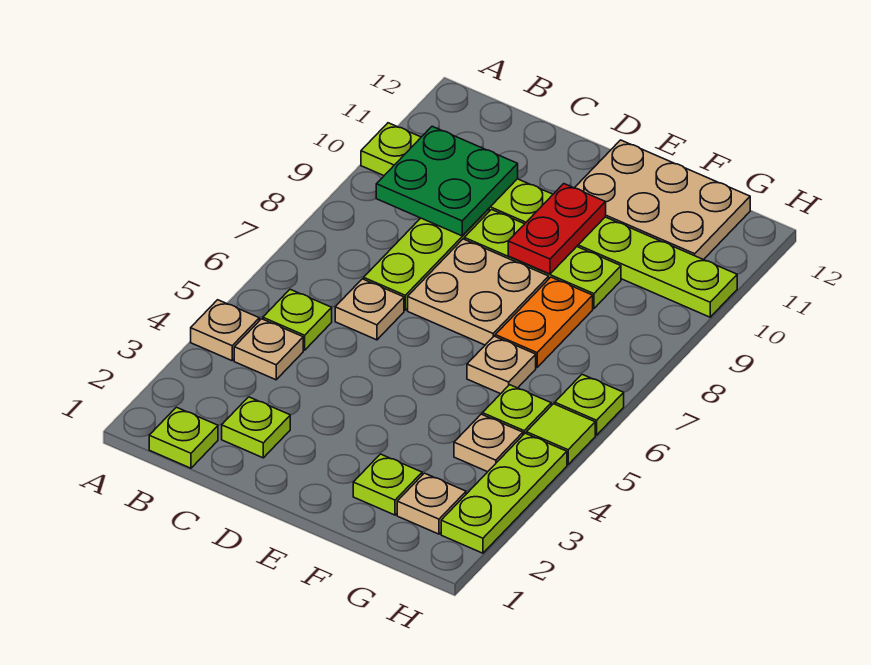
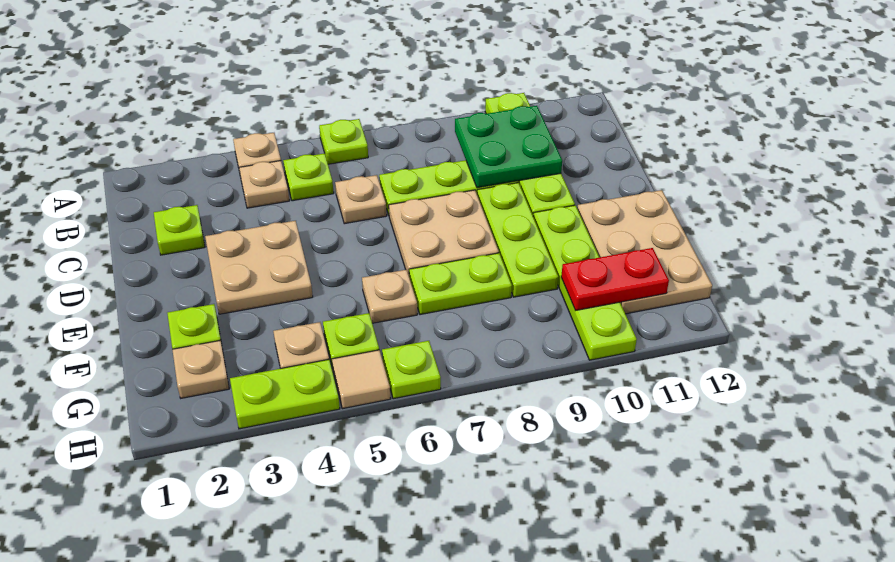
lime 1x1 plate [149,407,218,468] -> lime 1x1 plate moved to [319,119,368,164]
none -> tan 2x2 plate [205,221,313,314]
red 1x2 plate [508,184,606,274] -> red 1x2 plate moved to [561,248,669,311]
orange 1x2 plate [495,277,593,368] -> lime 1x2 plate [409,253,512,315]
lime 1x3 plate [441,433,567,553] -> lime 1x2 plate [230,359,340,429]
lime 1x1 tile [526,404,595,465] -> tan 1x1 tile [332,350,391,409]

